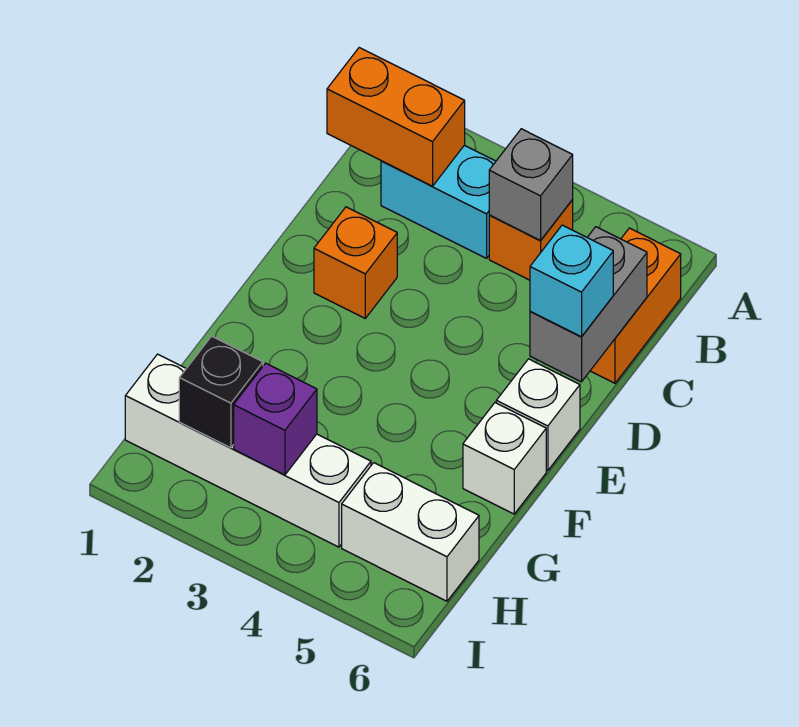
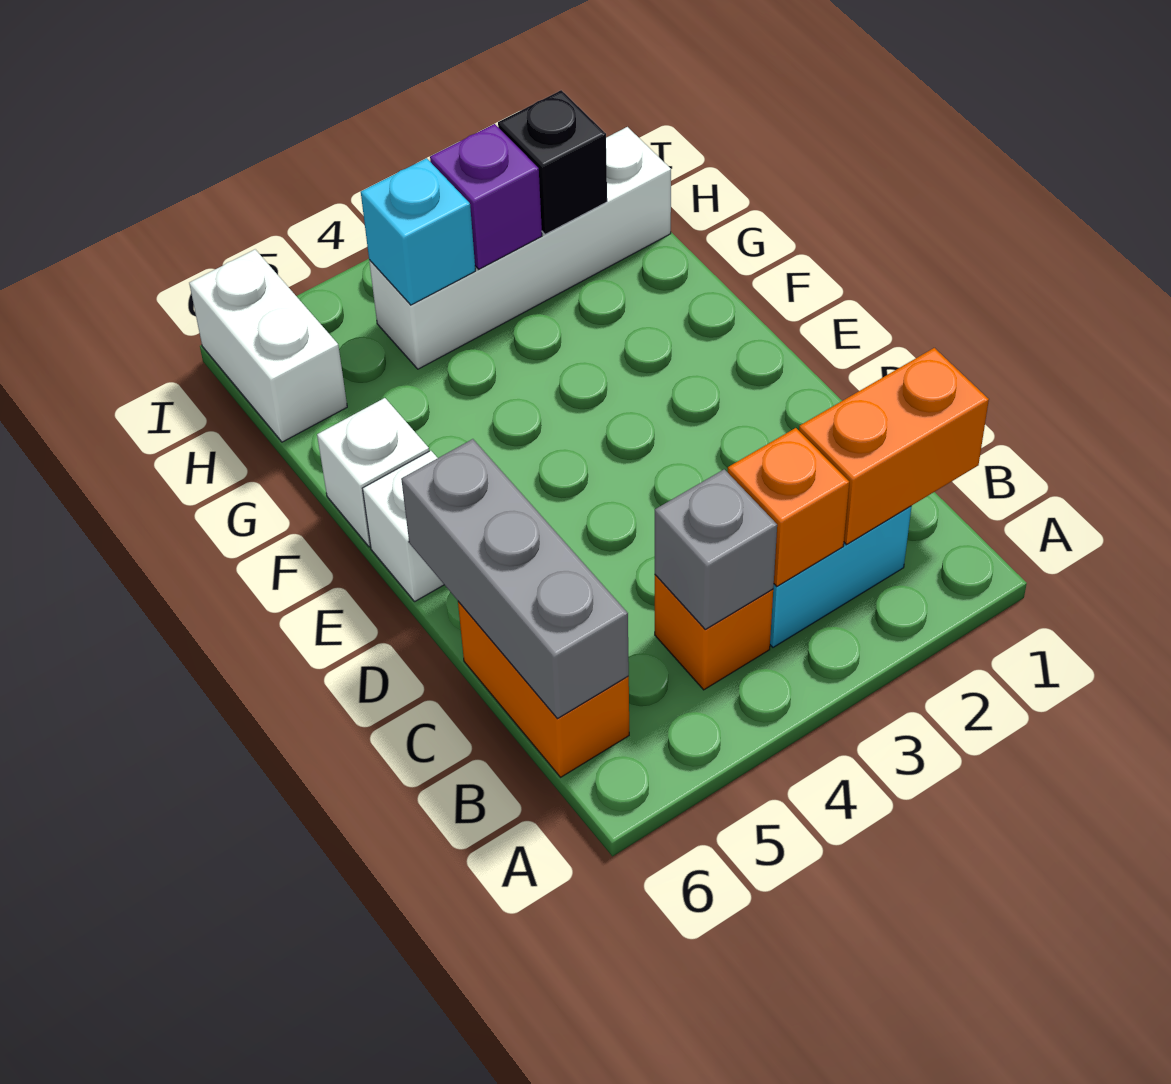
grey 1x2 brick [530,227,647,382] -> grey 1x3 brick [401,439,629,719]
orange 1x1 brick [314,207,397,318] -> orange 1x1 brick moved to [728,428,849,586]
cyan 1x1 brick [530,225,613,337] -> cyan 1x1 brick moved to [361,158,475,305]
white 1x2 brick [342,463,479,601] -> white 1x2 brick turned to [189,249,347,442]

